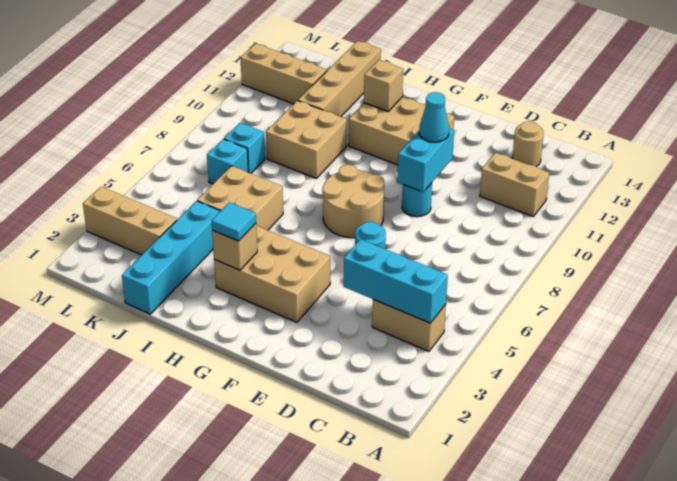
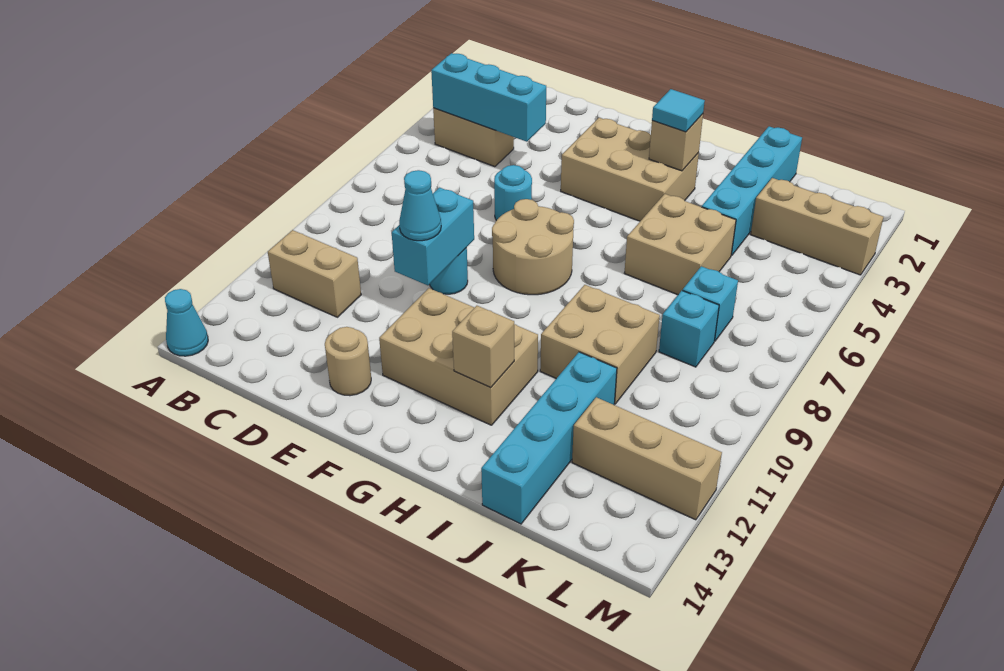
none -> cyan 1x1 cone [165,289,208,356]
tan 1x1 round brick [512,121,543,167] -> tan 1x1 round brick moved to [325,327,371,396]
tan 1x4 brick [298,41,381,117] -> cyan 1x4 brick [481,352,617,524]

